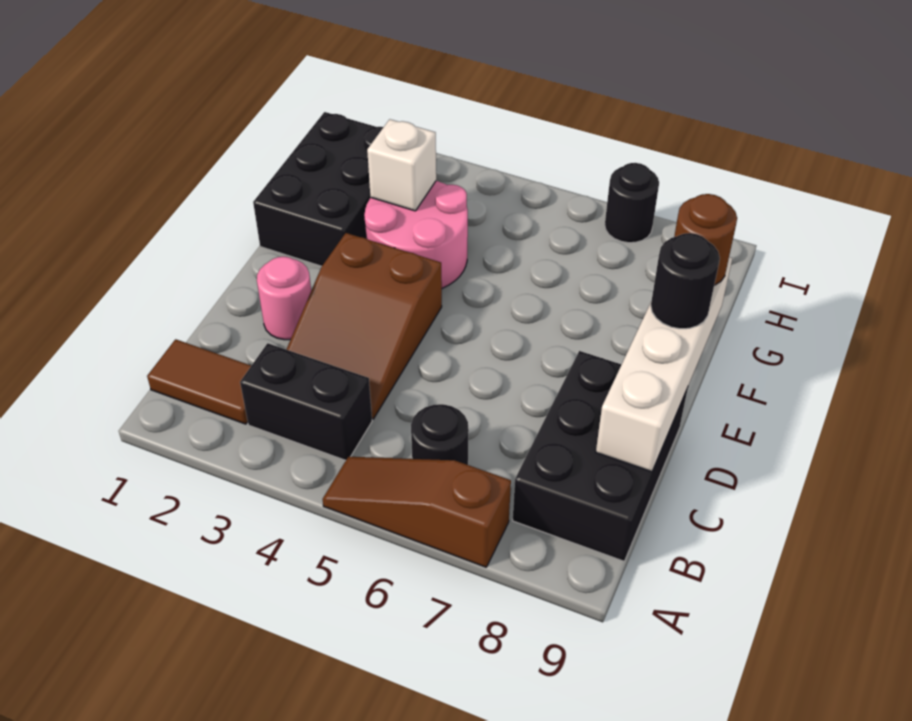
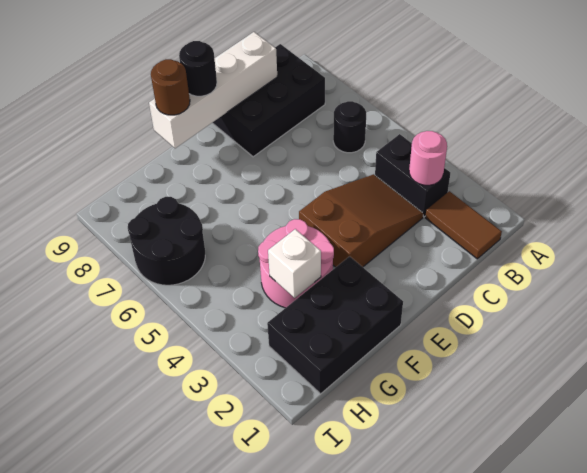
brown 1x3 slope [323,457,511,567] -> none
pink 1x1 round brick [257,257,311,340] -> pink 1x1 round brick moved to [409,131,447,185]
black 1x1 round brick [605,163,659,243] -> black 2x2 round brick [128,197,205,285]

